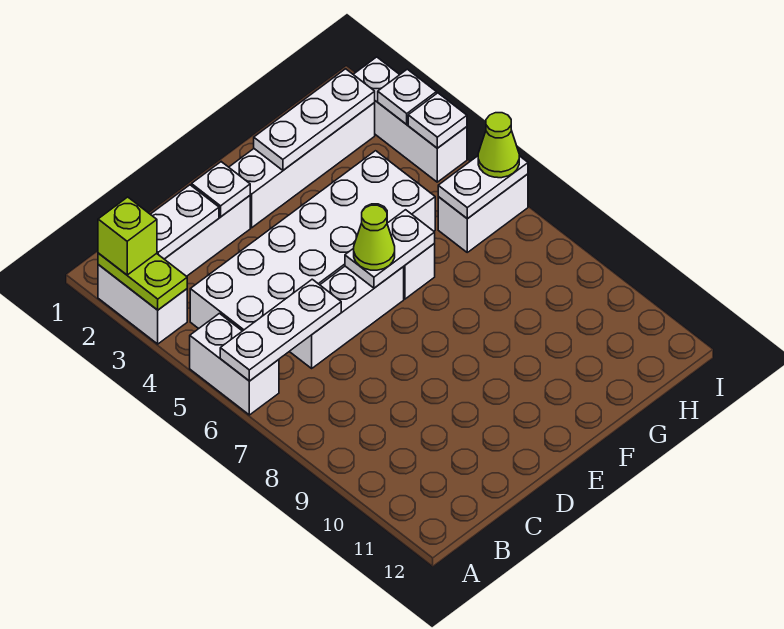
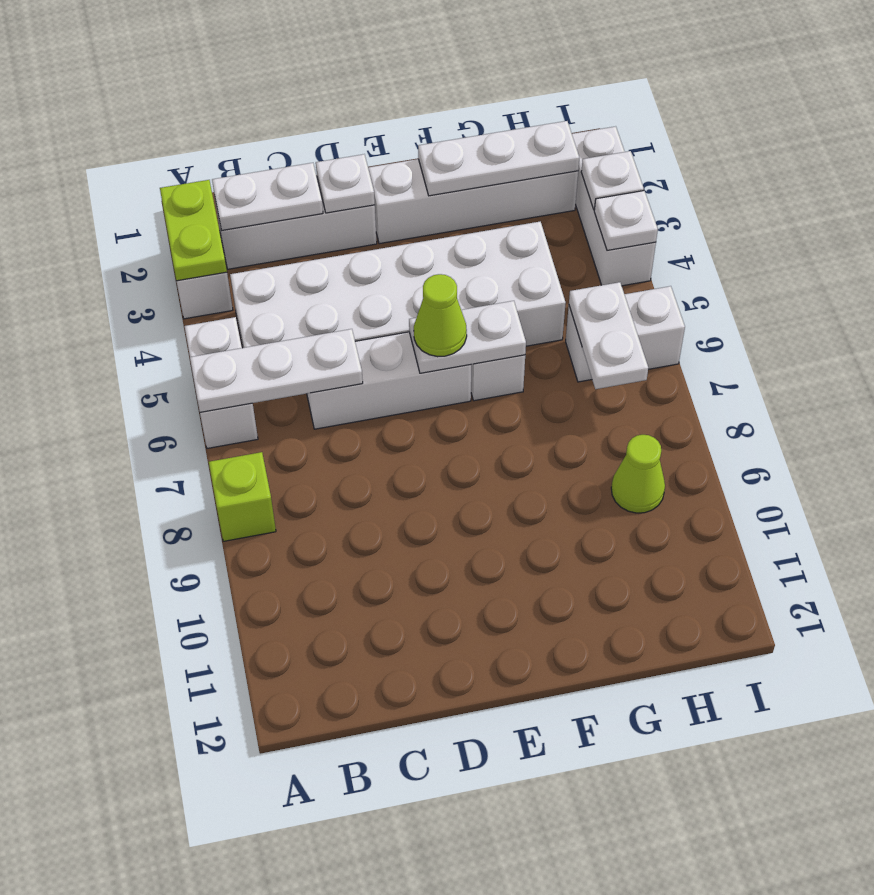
lime 1x1 brick [98,197,157,275] -> lime 1x1 brick moved to [209,452,276,541]
white 1x2 plate [438,156,528,219] -> white 1x2 plate turned to [569,282,648,389]
lime 1x1 cone [478,113,519,178] -> lime 1x1 cone moved to [611,435,665,513]

